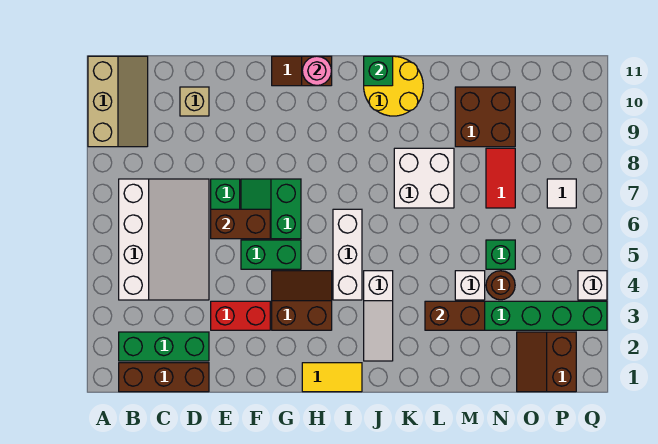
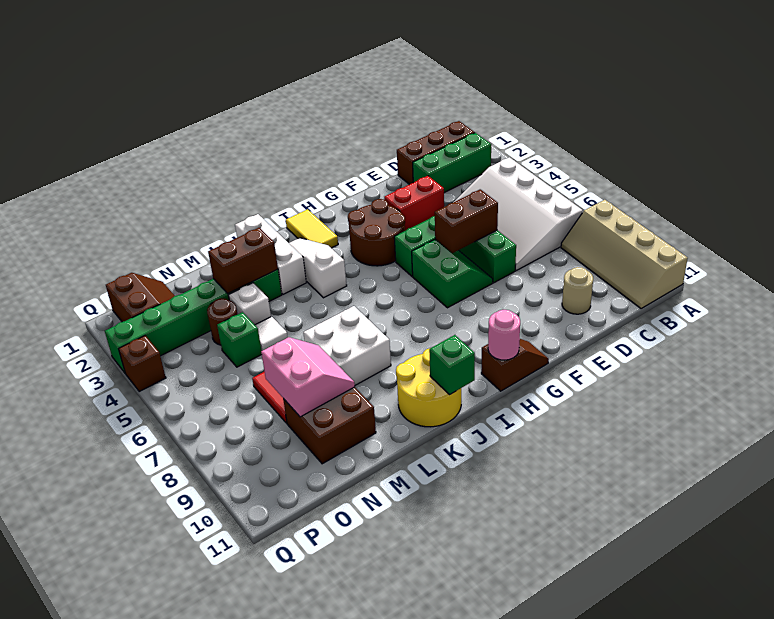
tan 2x3 slope [88,56,148,147] -> tan 2x4 slope [561,200,688,309]
tan 1x1 brick [180,87,209,116] -> tan 1x1 round brick [562,267,593,314]
brown 2x2 slope [272,271,332,330] -> brown 2x2 round brick [348,199,405,266]
yellow 1x2 tile [302,363,362,392] -> yellow 1x2 tile turned to [286,209,338,248]
white 1x3 brick [333,209,362,300] -> white 1x3 brick moved to [235,214,306,294]
none -> pink 2x2 slope [261,337,355,417]
white 1x1 tile [547,179,576,208] -> white 1x1 tile moved to [255,317,288,351]
white 1x1 brick [578,271,607,300] -> brown 1x1 brick [119,336,166,392]

